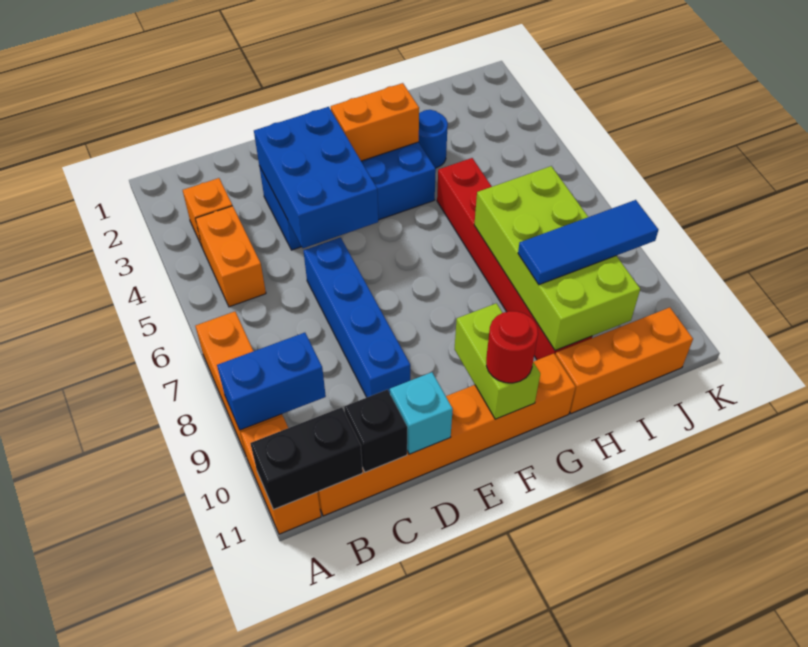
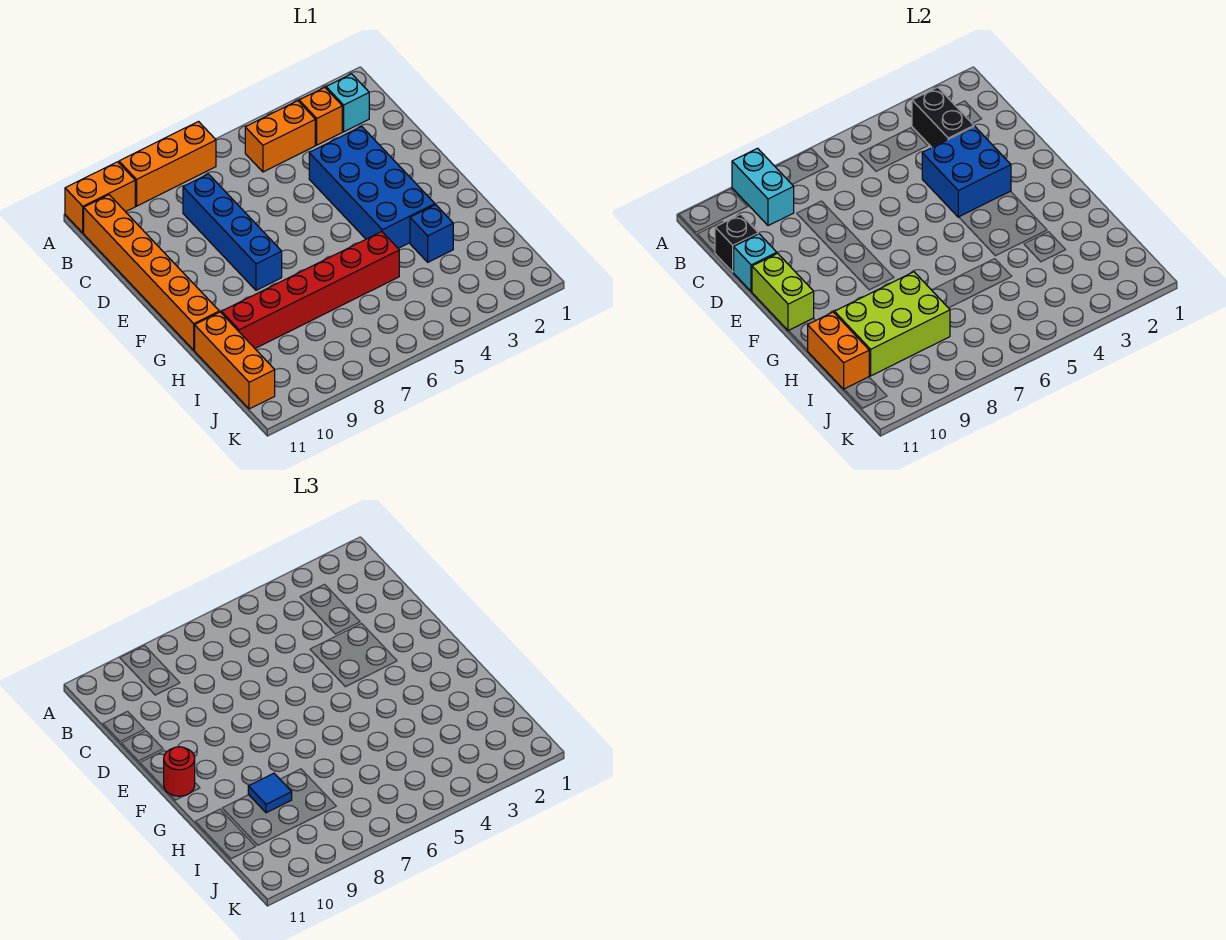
blue 1x2 brick [217,333,326,430] -> cyan 1x2 brick [732,148,794,226]
black 1x2 brick [250,407,363,510] -> black 1x2 brick moved to [912,87,974,147]
none -> cyan 1x1 brick [326,74,369,132]
blue 2x3 brick [254,107,378,248] -> blue 2x2 brick [922,126,1011,217]
blue 1x4 brick [303,237,410,397] -> blue 1x4 brick turned to [183,174,282,290]
orange 1x2 brick [331,83,419,161] -> orange 1x2 brick moved to [807,312,869,389]
lime 1x2 brick [455,303,540,419] -> lime 1x2 brick turned to [752,253,814,331]
blue 1x1 round brick [419,110,448,168] -> blue 1x1 brick [410,205,453,262]
lime 2x4 brick [474,166,640,351] -> lime 2x3 brick [834,272,950,376]
blue 1x3 tile [518,200,658,285] -> blue 1x1 tile [248,773,292,813]

